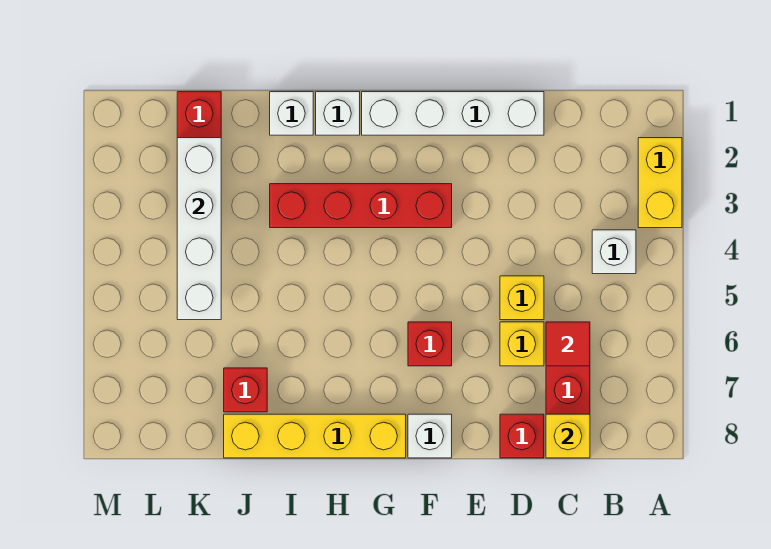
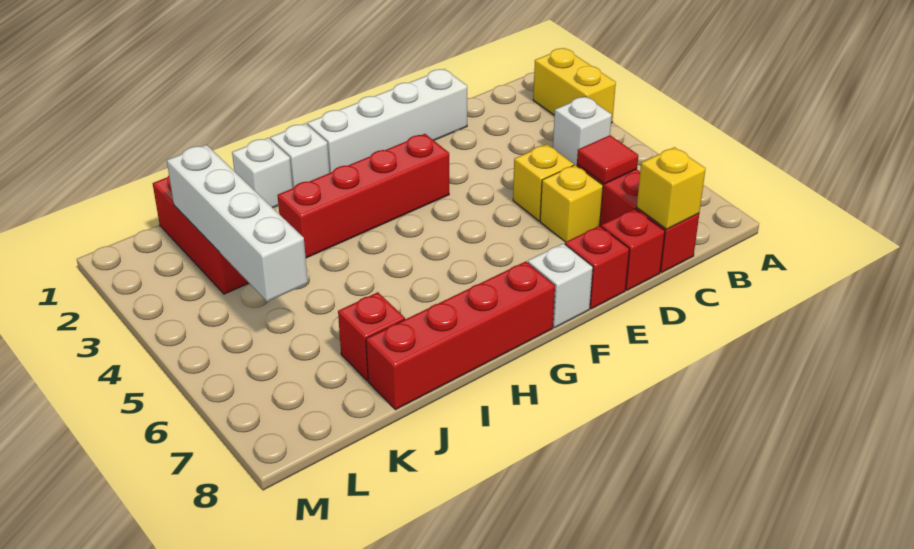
red 1x1 brick [408,322,452,366] -> red 1x1 brick moved to [565,226,629,309]
yellow 1x4 brick [224,414,406,458] -> red 1x4 brick [366,261,555,410]

